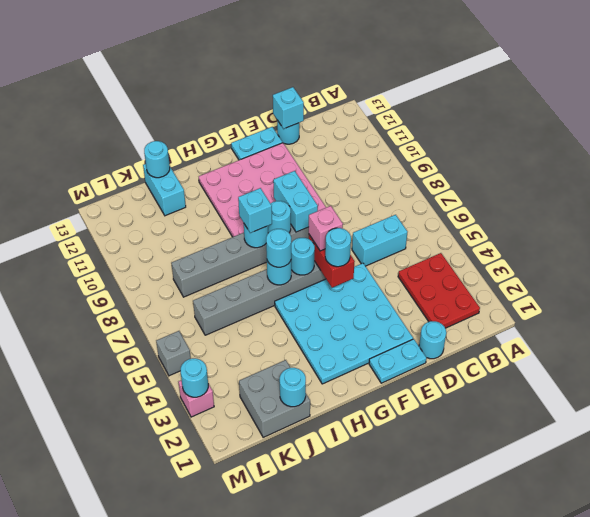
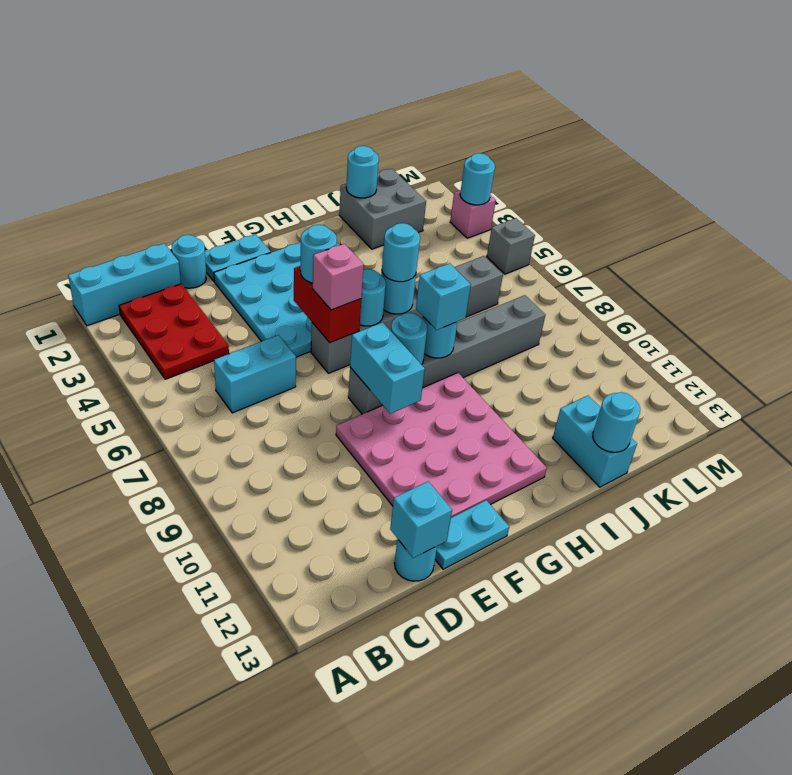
none -> cyan 1x3 brick [68,243,181,326]

